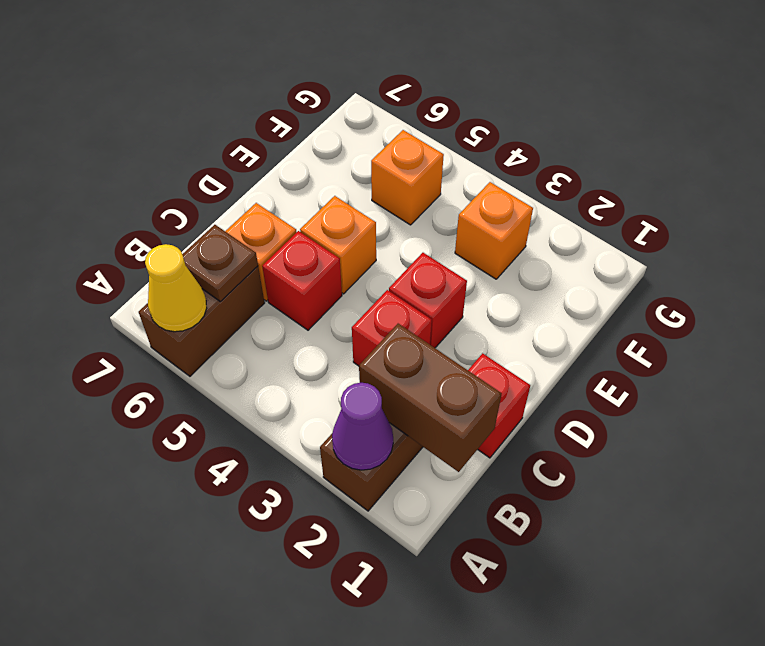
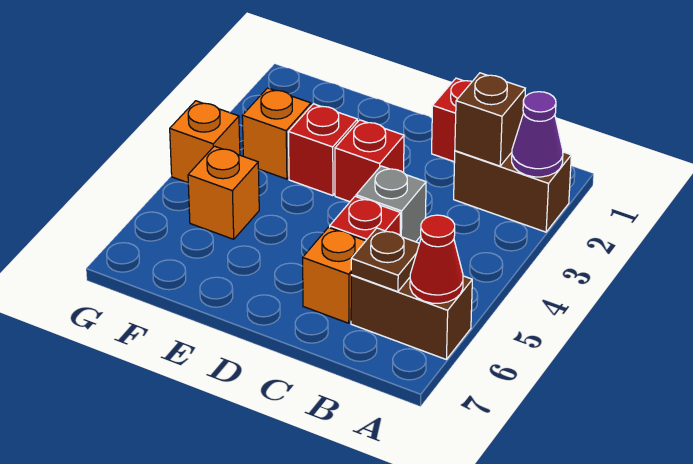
yellow 1x1 cone [145,244,207,332] -> red 1x1 cone [410,215,463,303]
brown 1x2 brick [359,324,502,472] -> brown 1x1 brick [455,73,525,166]
red 1x1 brick [352,290,432,366] -> red 1x1 brick moved to [288,104,357,196]
none -> grey 1x1 brick [356,166,426,242]
orange 1x1 brick [300,196,376,294] -> orange 1x1 brick moved to [170,101,240,183]

